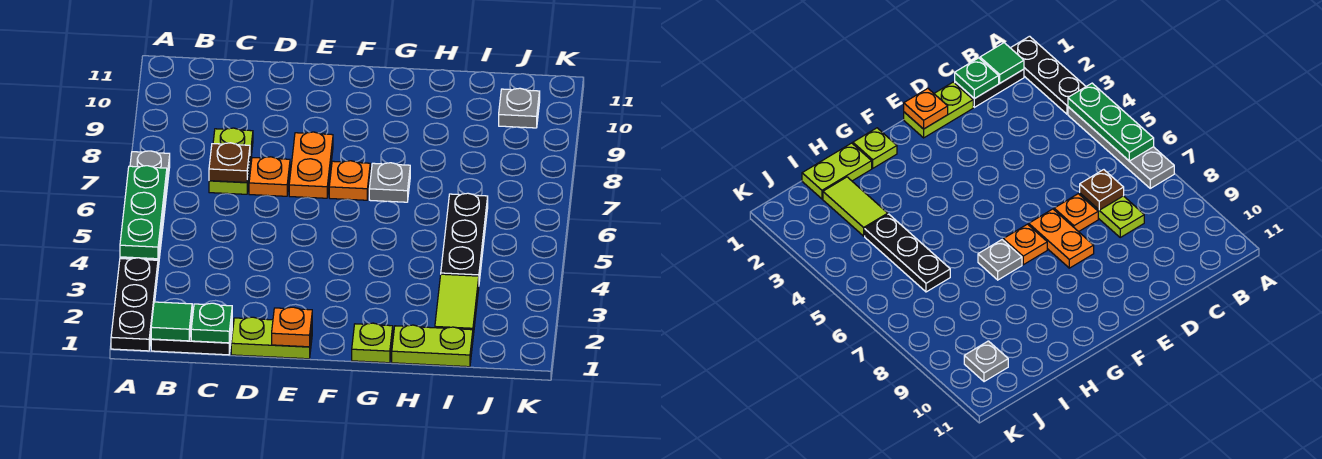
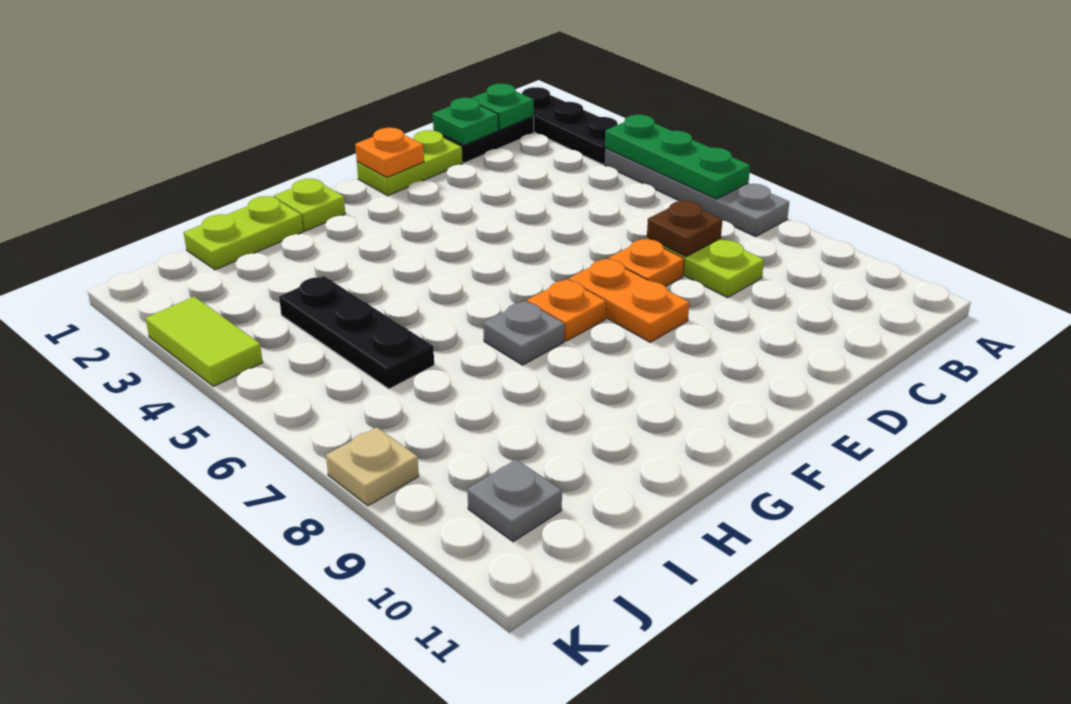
green 1x1 tile [151,302,192,341] -> green 1x1 plate [472,84,534,130]
lime 1x2 tile [435,274,479,336] -> lime 1x2 tile moved to [146,297,263,386]
none -> tan 1x1 plate [326,427,419,506]

